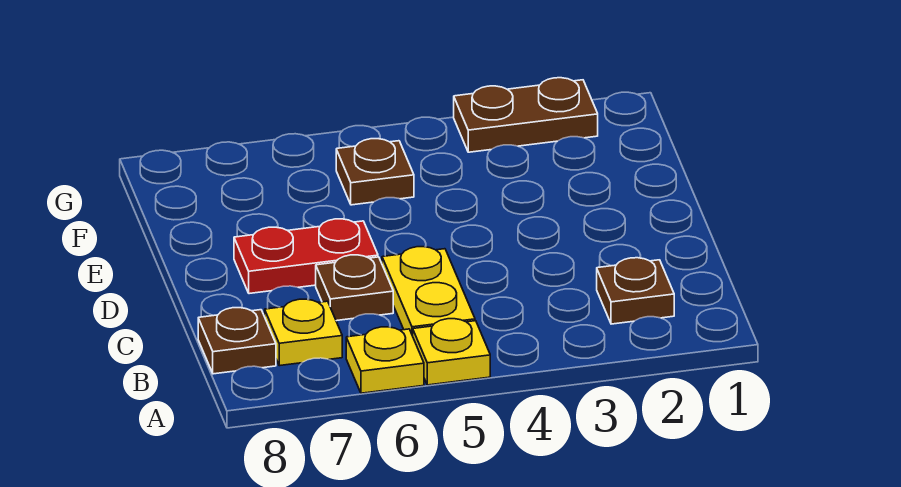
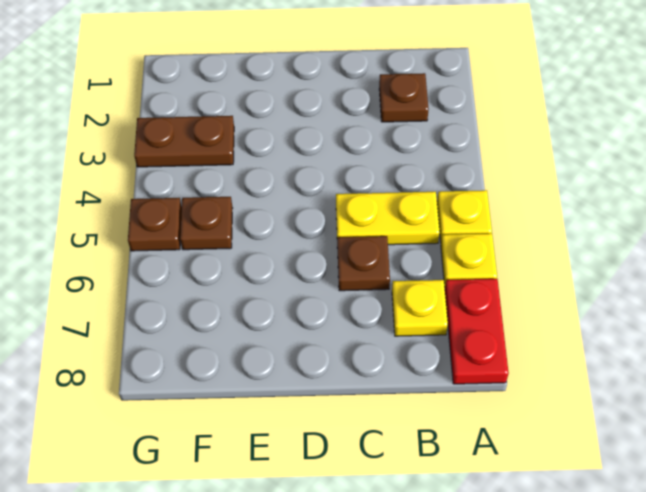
brown 1x1 plate [198,308,276,374] -> brown 1x1 plate moved to [128,198,182,251]
red 1x2 plate [234,219,378,294] -> red 1x2 plate moved to [445,279,509,384]
brown 1x2 plate [454,78,598,152] -> brown 1x2 plate turned to [134,116,234,167]

